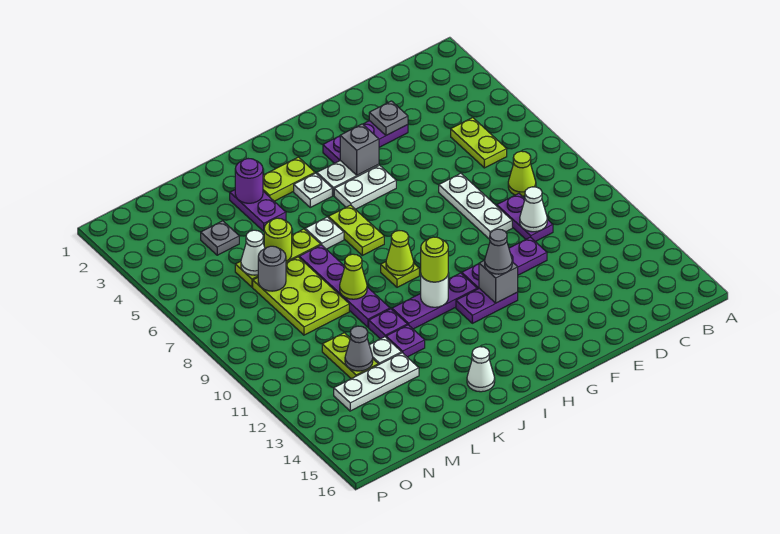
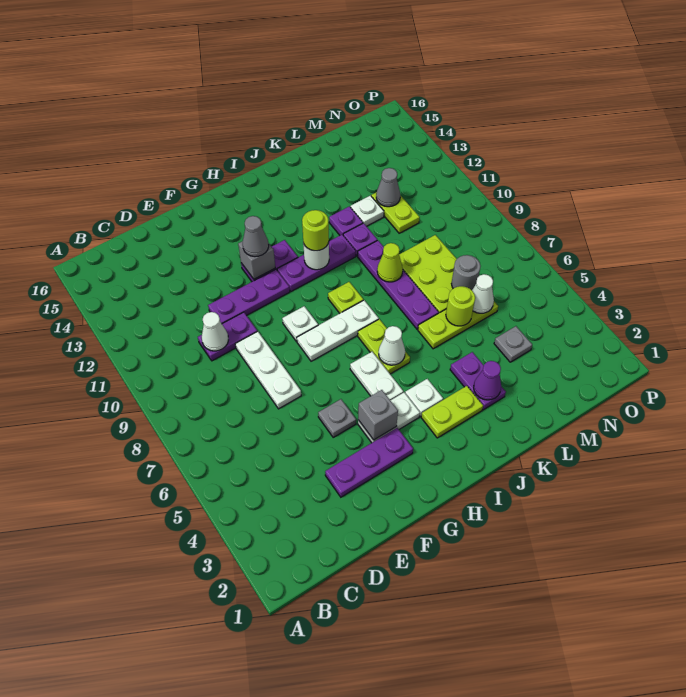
lime 1x2 plate [451,118,507,168] -> none
lime 1x1 cone [508,151,536,196] -> none
purple 1x2 plate [497,193,553,242] -> purple 1x2 plate turned to [198,312,257,361]
grey 1x1 plate [369,101,408,135] -> grey 1x1 plate moved to [318,399,356,437]
white 1x2 plate [334,165,396,209] -> white 1x2 plate turned to [350,352,403,400]
lime 1x1 cone [386,231,414,275] -> none
white 1x1 plate [305,217,344,249] -> white 1x1 plate moved to [282,306,318,342]
white 1x1 cone [467,347,495,392] -> white 1x1 cone moved to [379,326,405,365]
purple 1x1 round brick [235,159,263,203] -> purple 1x1 cone [474,361,501,400]
white 1x3 plate [334,353,419,411] -> white 1x3 plate moved to [297,300,379,361]

